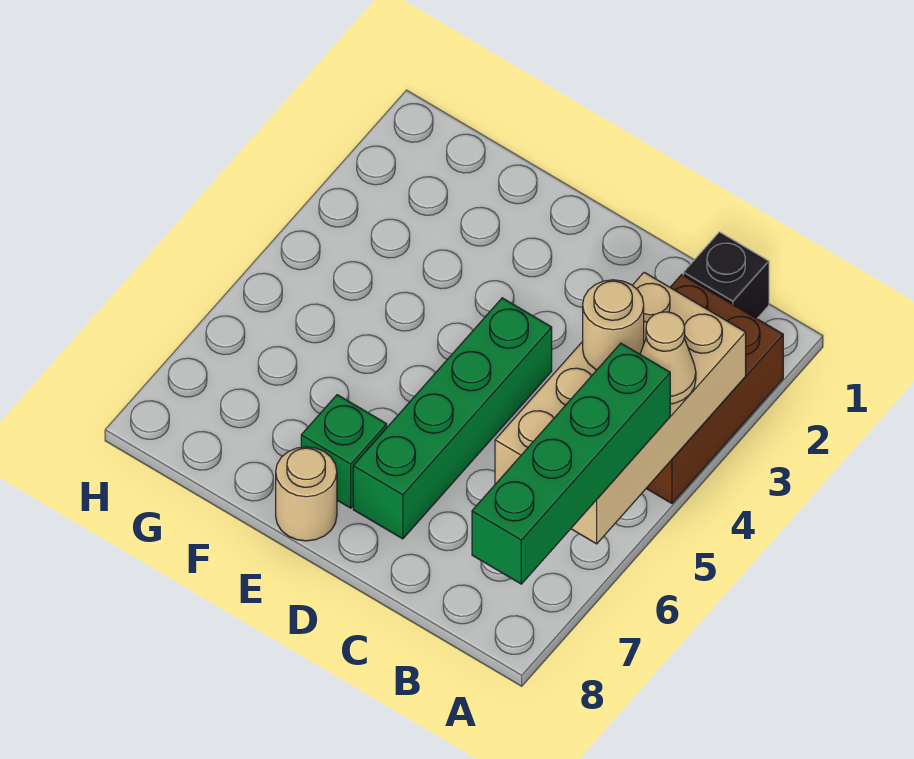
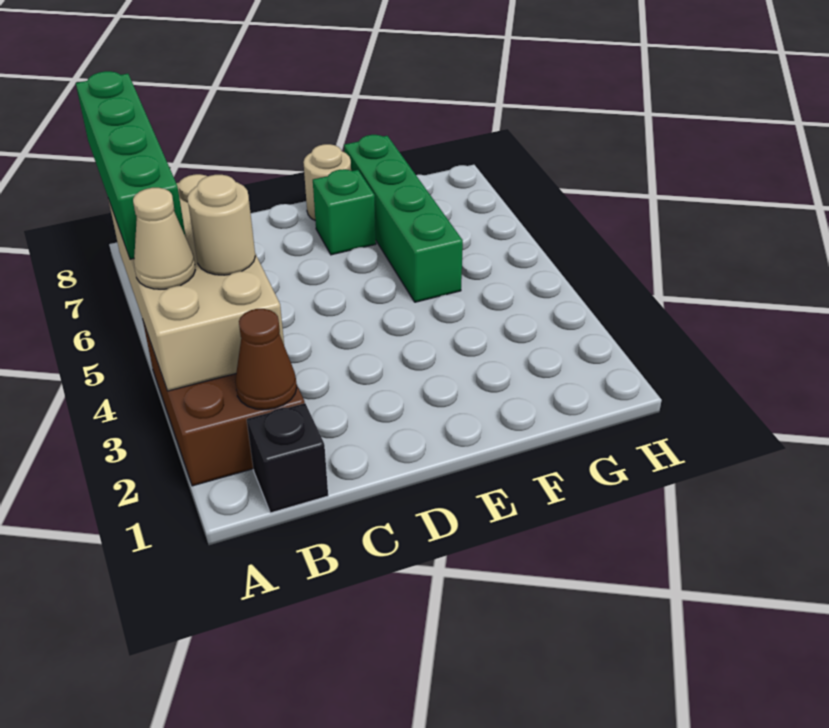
none -> brown 1x1 cone [235,309,297,410]
green 1x4 brick [353,298,552,539] -> green 1x4 brick moved to [344,135,463,302]

